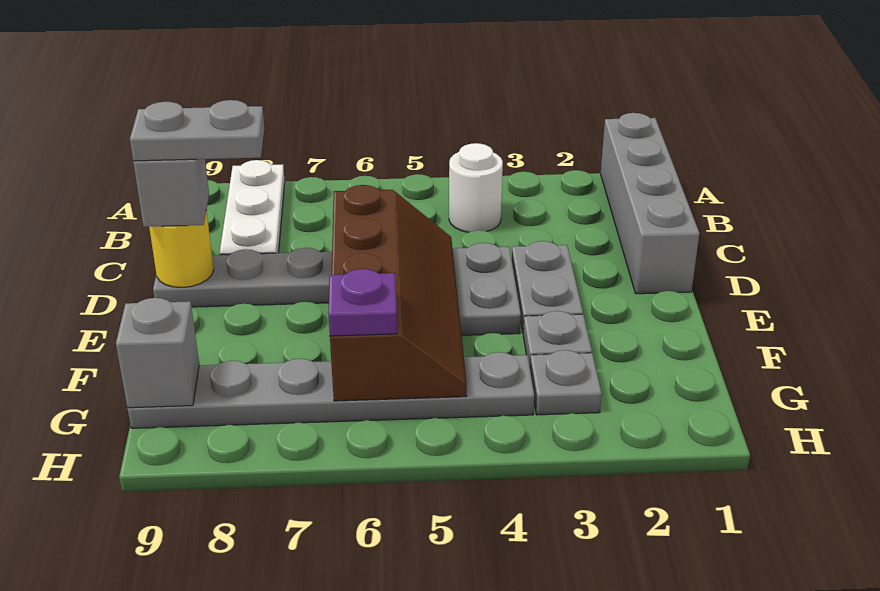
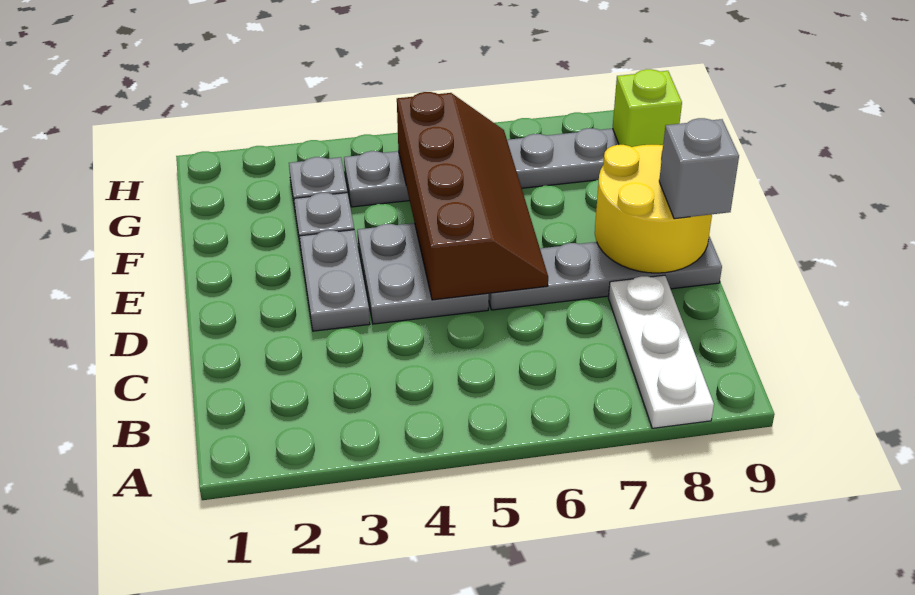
grey 1x4 brick [601,113,699,294] -> none
white 1x1 round brick [449,143,503,233] -> none
brown 2x4 slope [330,185,467,401] -> brown 2x4 slope turned to [397,92,548,300]
grey 1x2 plate [130,100,264,161] -> none
yellow 1x1 round brick [149,210,214,287] -> yellow 2x2 round brick [595,145,712,273]
purple 1x1 plate [328,269,397,336] -> none
grey 1x1 brick [116,298,199,408] -> lime 1x1 brick [613,69,682,147]

